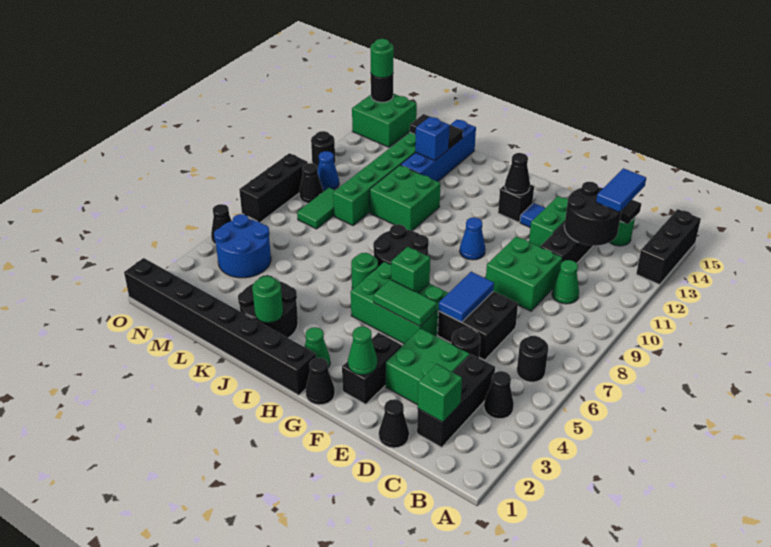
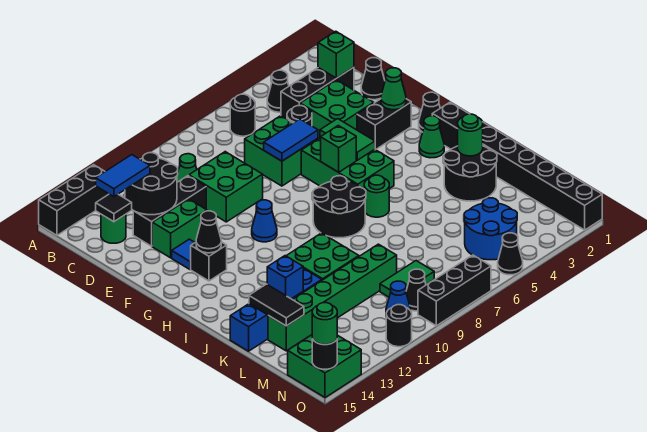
black 2x2 brick [437,291,518,360] -> green 2x2 brick [245,116,318,186]

